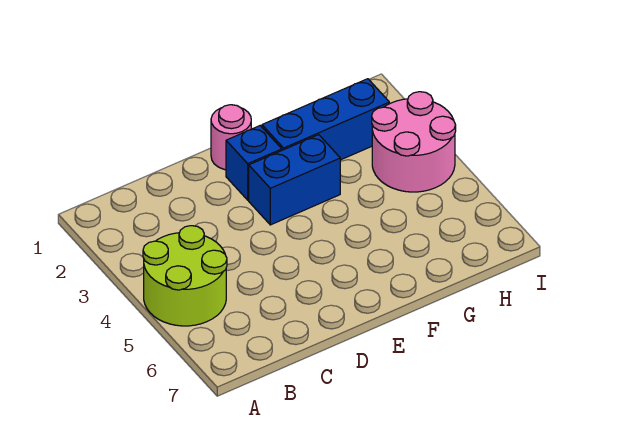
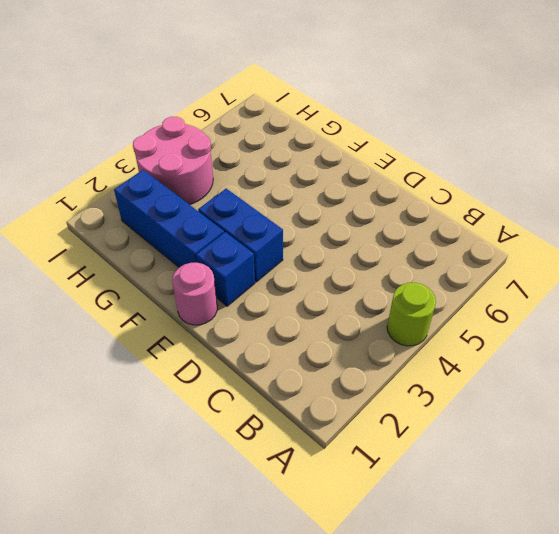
lime 2x2 round brick [143,226,227,326] -> lime 1x1 round brick [387,283,436,346]

